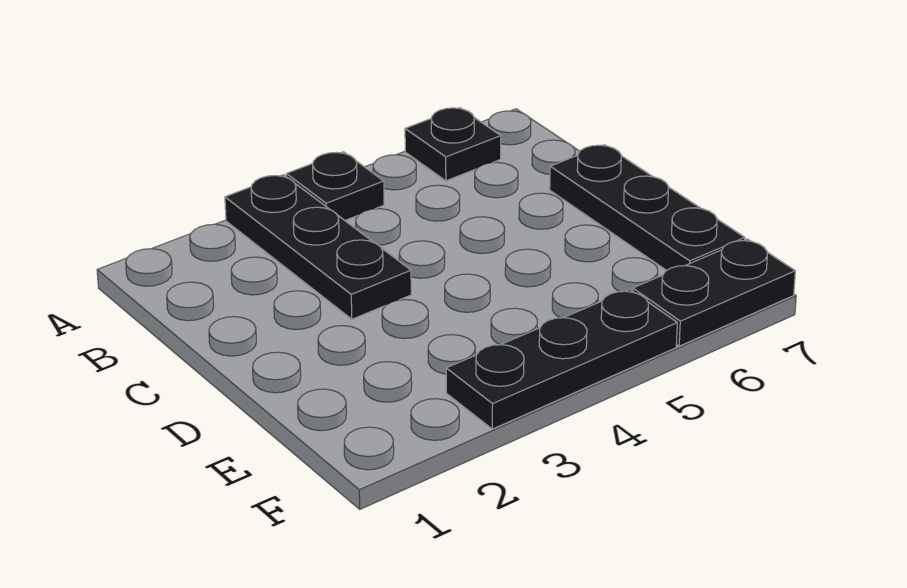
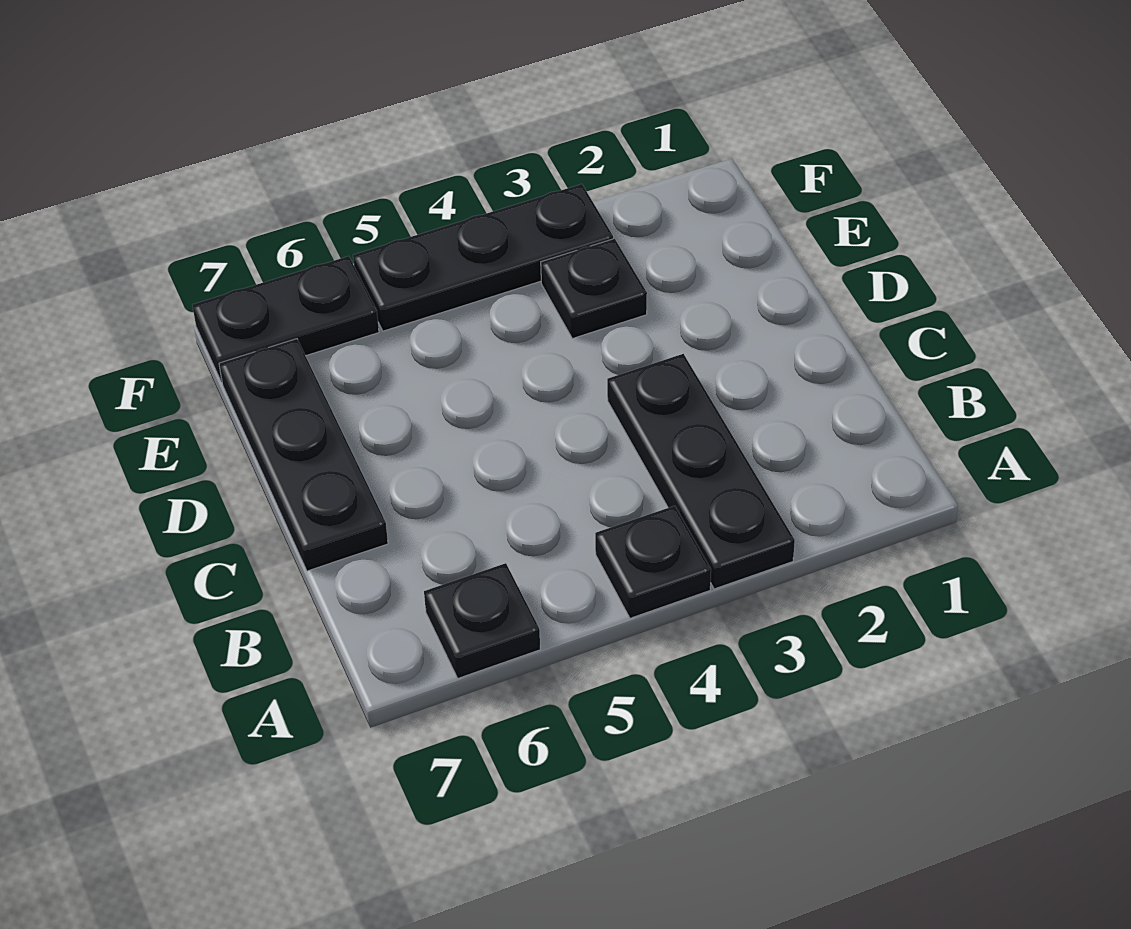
none -> black 1x1 plate [541,239,647,339]

